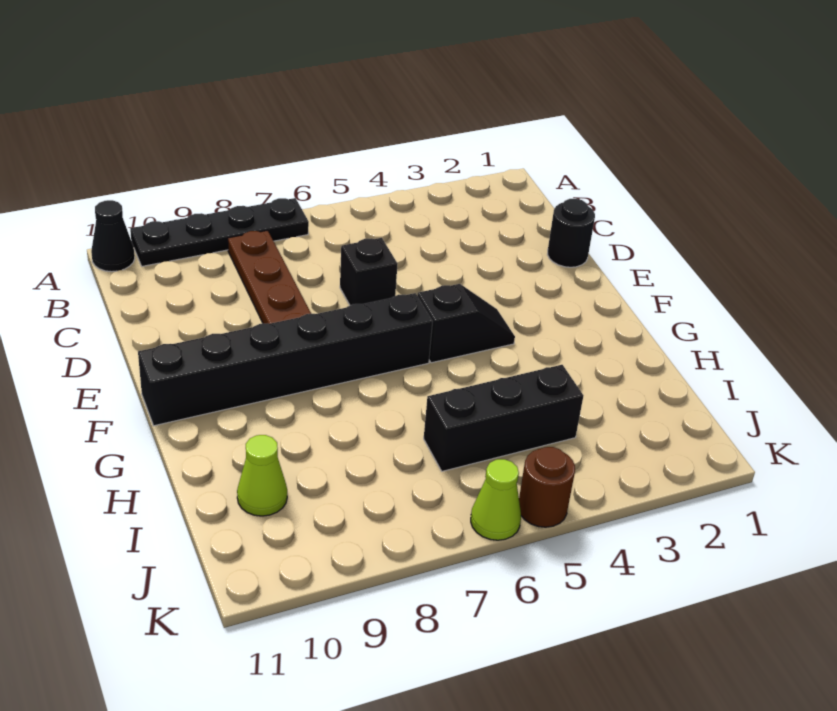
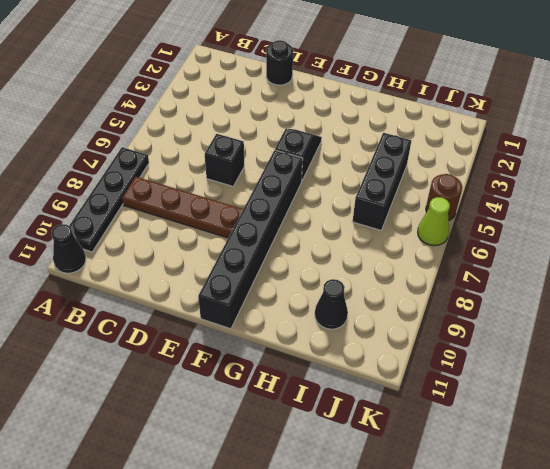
lime 1x1 cone [237,435,287,516] -> black 1x1 cone [315,279,348,329]

